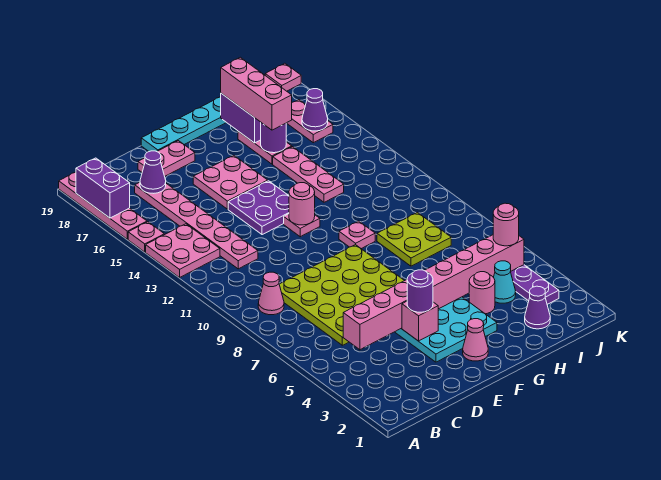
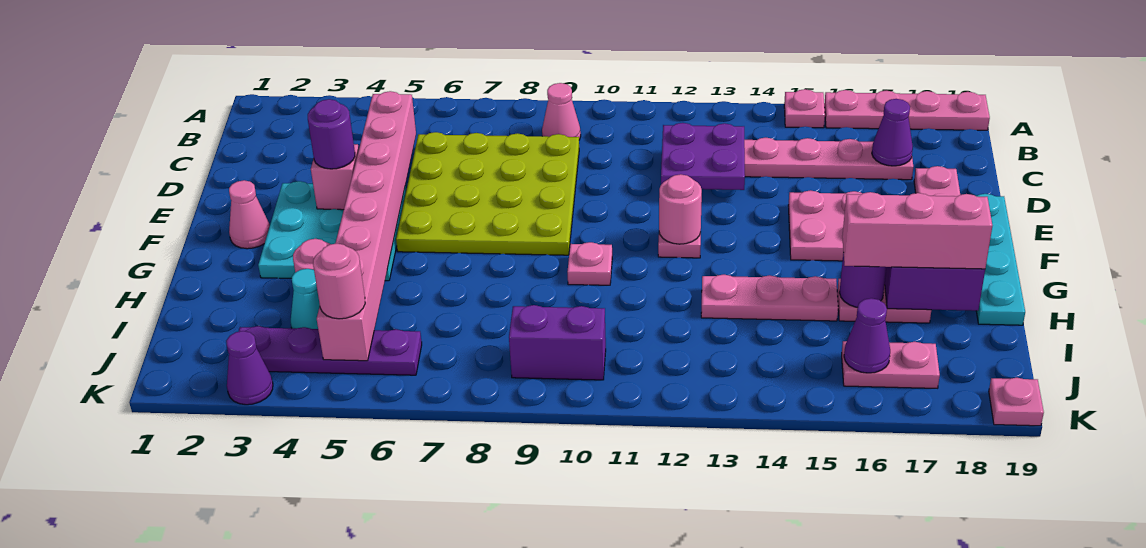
pink 2x2 plate [146,224,220,277] -> none
purple 1x2 brick [76,158,130,218] -> purple 1x2 brick moved to [509,305,606,380]
purple 2x2 plate [228,181,289,235] -> purple 2x2 plate moved to [661,123,745,190]
lime 2x2 plate [377,212,451,266] -> none
purple 1x1 cone [525,286,550,329] -> purple 1x1 cone moved to [226,331,273,405]

